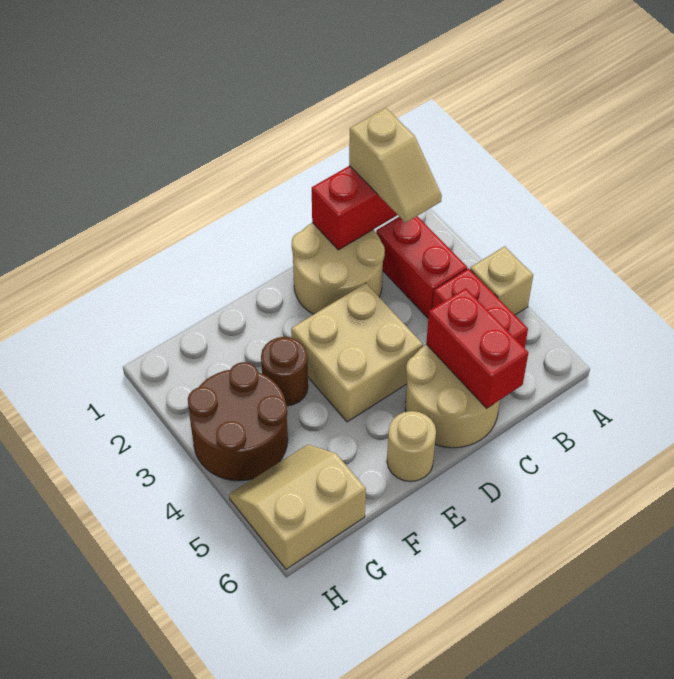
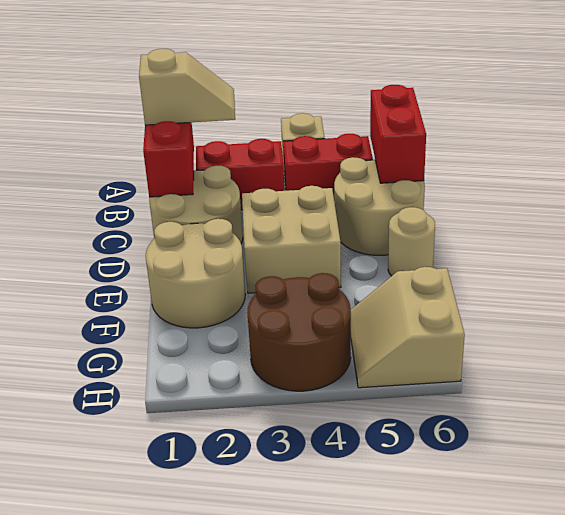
red 1x2 brick [426,288,528,408] -> red 1x2 brick turned to [370,85,426,183]
none -> tan 2x2 round brick [146,219,245,328]
brown 1x1 round brick [261,337,308,406] -> none

